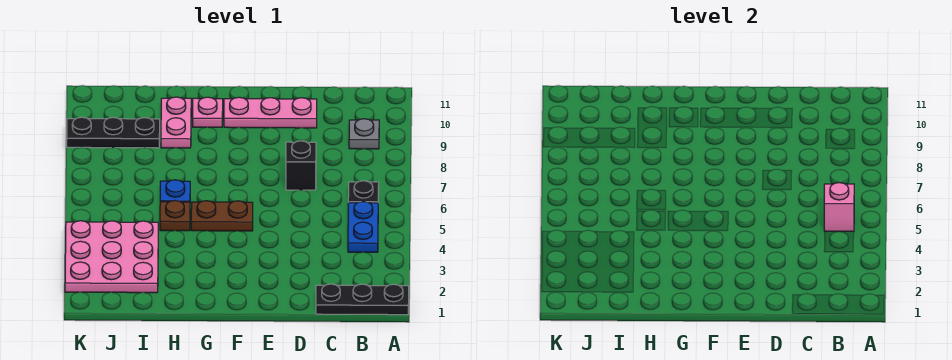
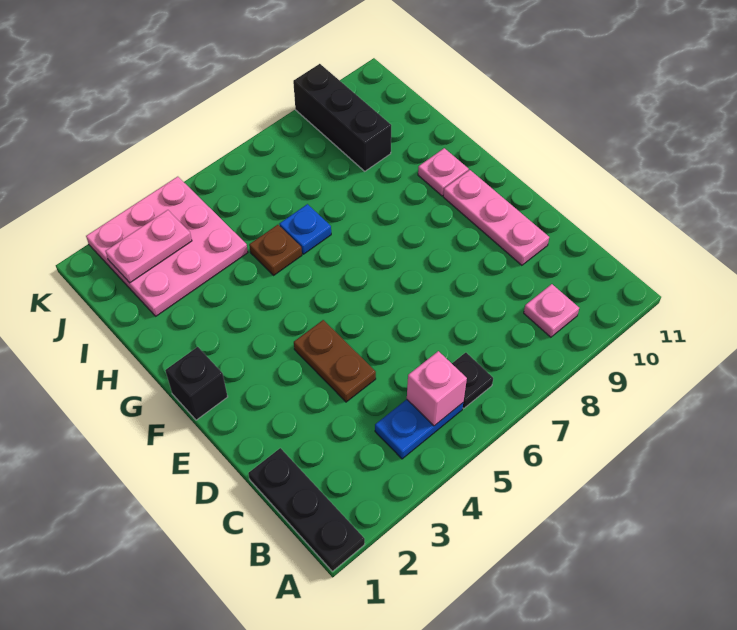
grey 1x1 plate [349,119,379,149] -> pink 1x1 plate [524,284,579,337]
black 1x1 brick [286,141,316,190] -> black 1x1 brick moved to [165,347,228,420]
brown 1x2 plate [191,201,253,231] -> brown 1x2 plate moved to [294,320,376,402]
pink 1x2 plate [161,97,191,148] -> pink 1x2 plate moved to [106,210,192,283]
black 1x3 plate [67,117,160,148] -> black 1x3 brick [293,64,391,171]

